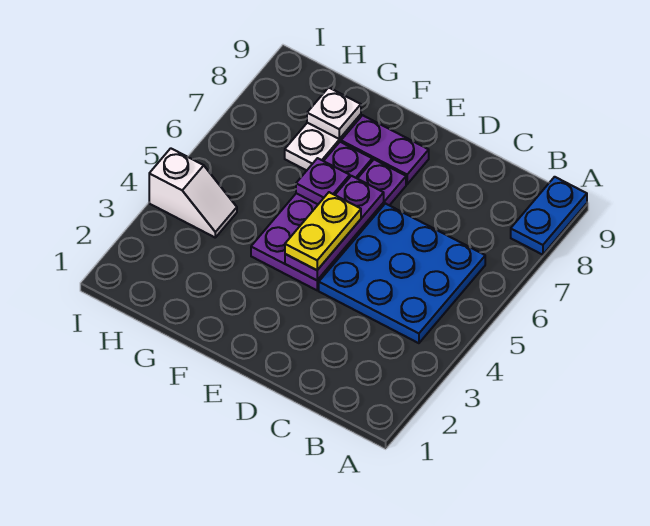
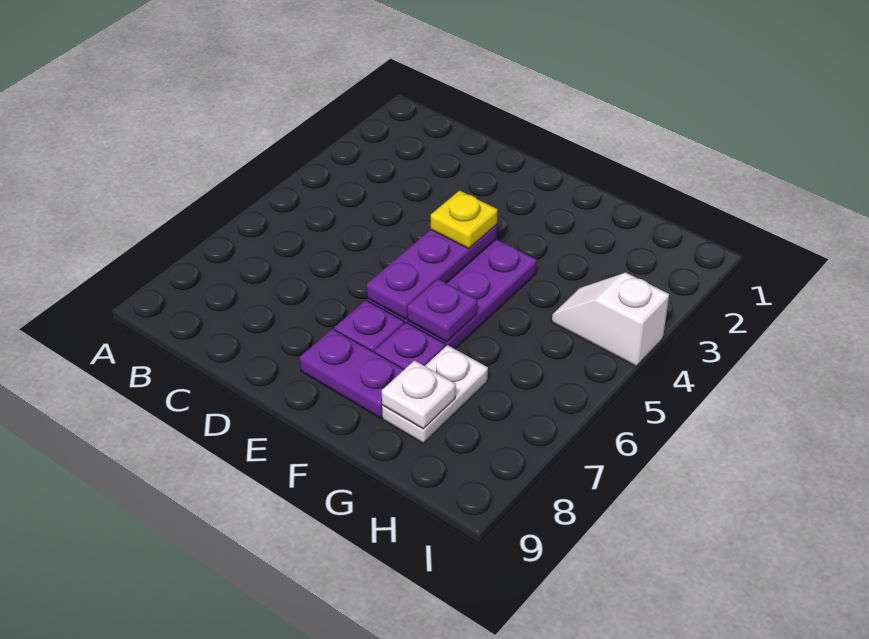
blue 1x2 plate [511,177,587,255] -> none
blue 3x3 plate [319,204,485,343] -> none
yellow 1x2 plate [285,192,361,270] -> yellow 1x1 plate [431,190,498,249]

